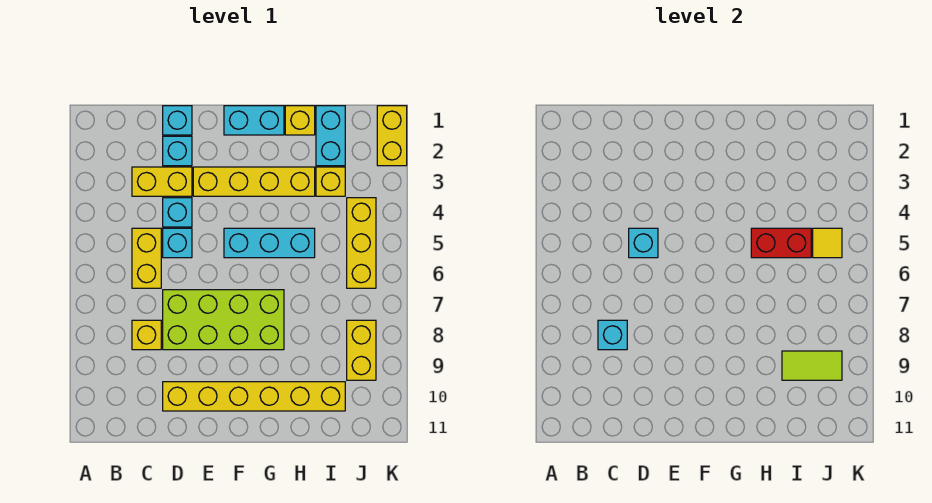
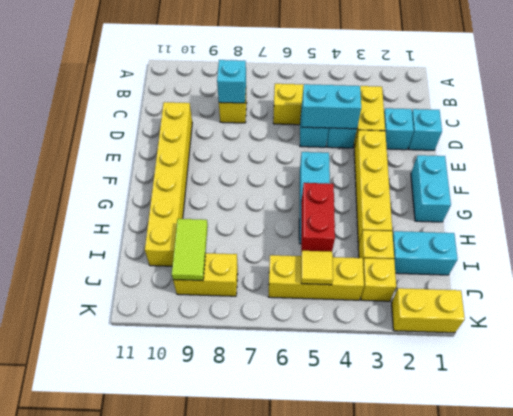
cyan 1x1 brick [629,228,658,258] -> cyan 1x2 brick [302,84,361,129]
lime 2x4 brick [163,290,284,350] -> none
yellow 1x1 brick [285,106,315,135] -> yellow 1x1 brick moved to [360,258,396,301]

